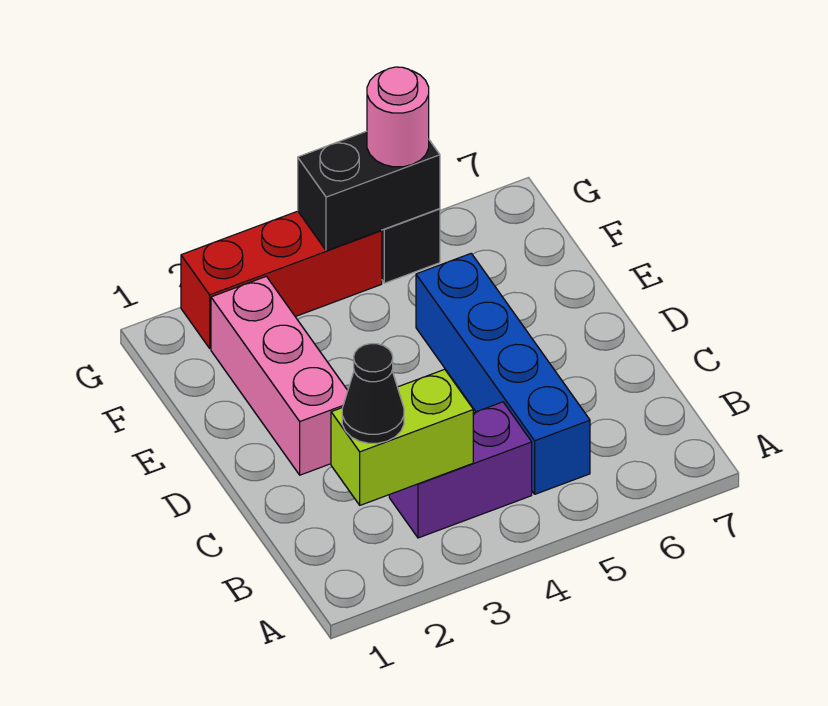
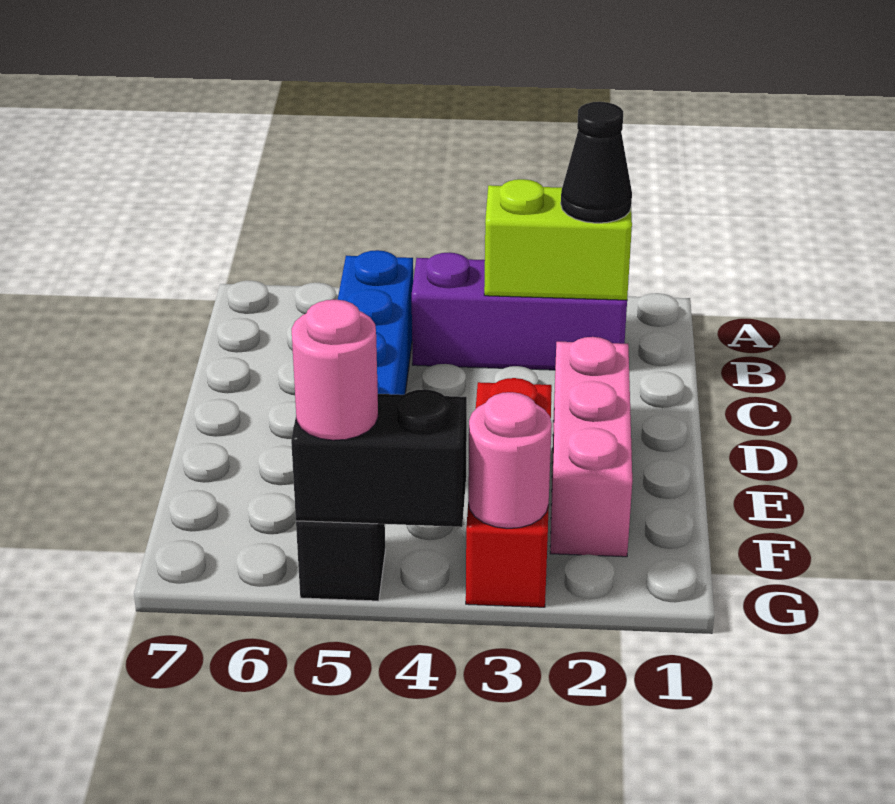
purple 1x2 brick [389,402,532,538] -> purple 1x3 brick [412,252,627,370]
red 1x3 brick [181,211,382,348] -> red 1x3 brick turned to [466,378,552,607]
none -> pink 1x1 round brick [468,392,552,528]

